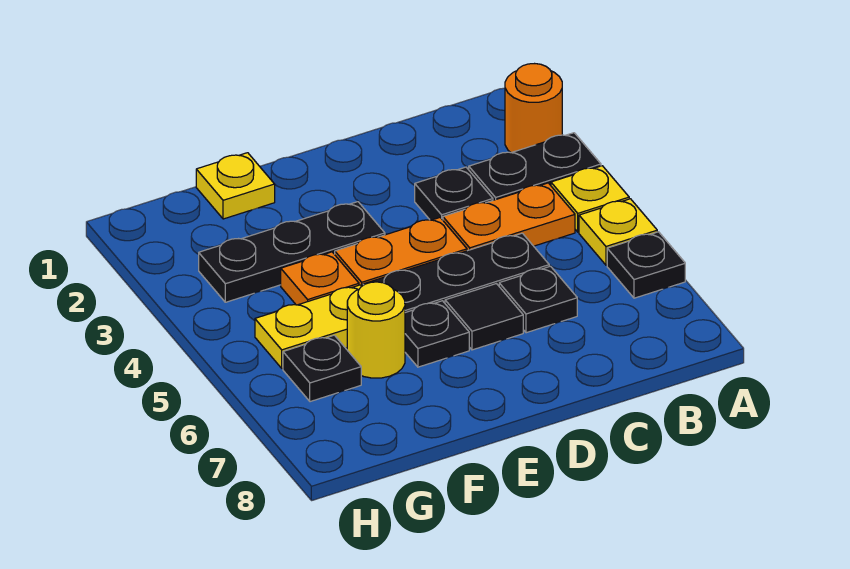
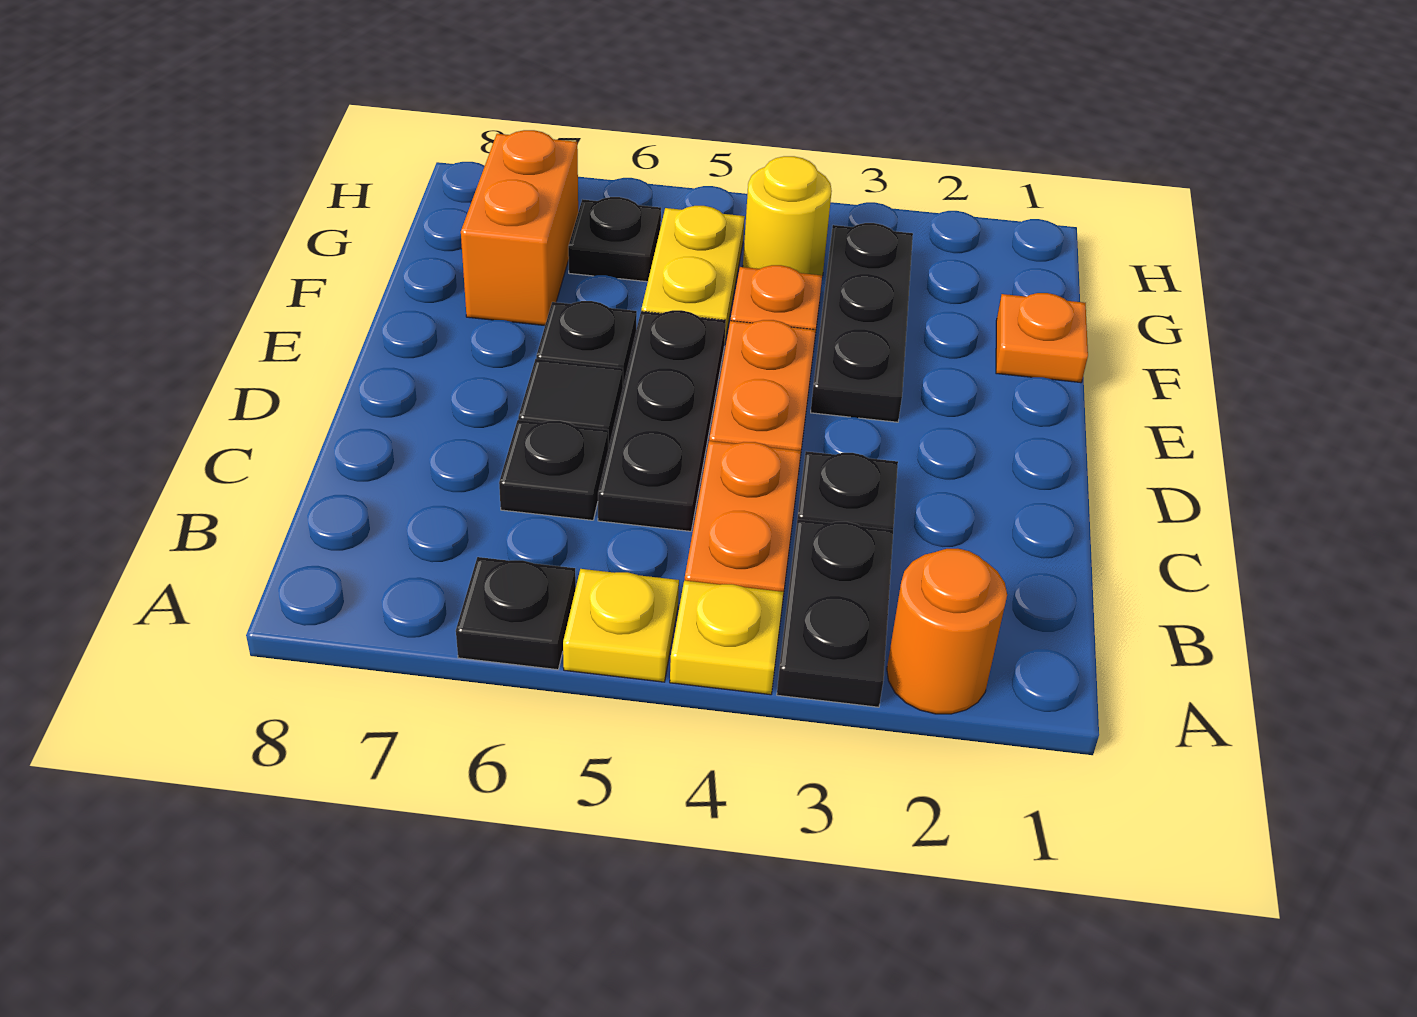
yellow 1x1 plate [196,153,275,219] -> orange 1x1 plate [996,293,1088,383]
yellow 1x1 round brick [347,282,405,378] -> yellow 1x1 round brick moved to [743,156,832,276]
none -> orange 1x2 brick [461,130,578,326]

